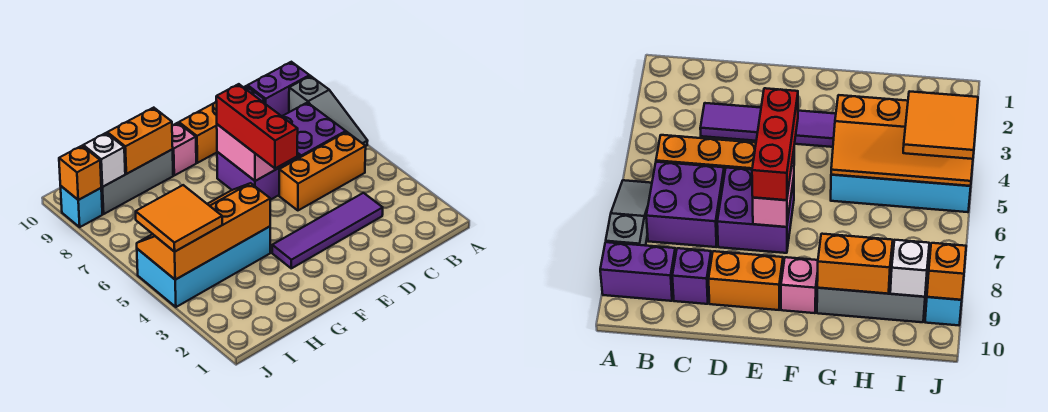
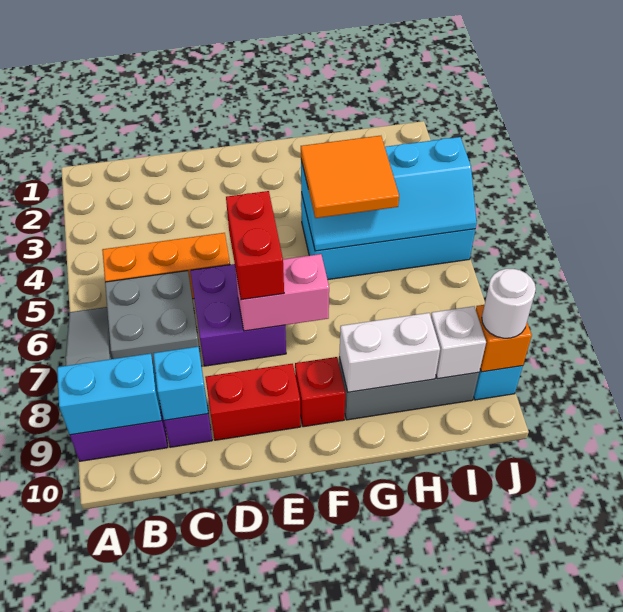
none -> cyan 1x2 brick [57,353,162,435]
purple 2x2 brick [282,102,346,157] -> grey 2x2 brick [105,271,202,369]
purple 1x4 tile [272,193,383,268] -> none
none -> cyan 1x1 brick [153,347,208,420]
orange 1x2 brick [179,101,217,163] -> red 1x2 brick [205,364,301,440]
red 1x3 brick [216,84,298,168] -> red 1x2 brick [226,191,284,300]
pink 1x2 brick [217,124,277,181] -> pink 1x2 brick turned to [235,254,329,331]
pink 1x1 brick [172,123,196,175] -> red 1x1 brick [295,357,345,427]
orange 2x4 slope [137,183,270,280] -> cyan 2x4 slope [301,137,477,251]
orange 1x2 brick [107,108,173,174] -> white 1x2 brick [339,313,440,392]
orange 2x2 tile [136,185,222,252] -> orange 2x2 tile moved to [301,136,399,218]
none -> white 1x1 round brick [482,269,536,338]

